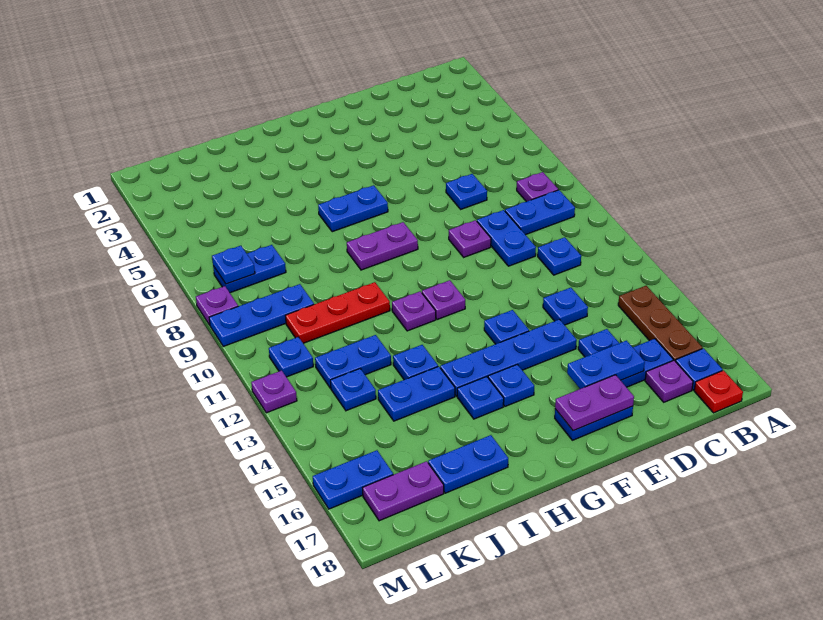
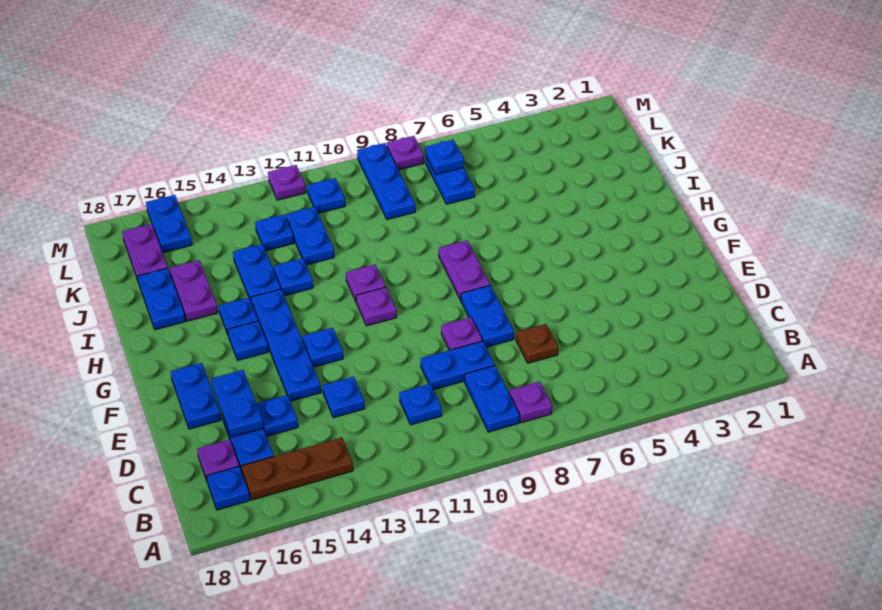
red 1x1 plate [694,370,743,413] -> none
blue 1x1 plate [446,174,487,209] -> brown 1x1 plate [516,324,558,363]
purple 1x2 plate [555,375,634,431] -> purple 1x2 plate moved to [170,260,218,321]
blue 1x2 plate [318,185,388,232] -> blue 1x2 plate moved to [461,285,514,347]
red 1x3 plate [285,282,390,343] -> none

